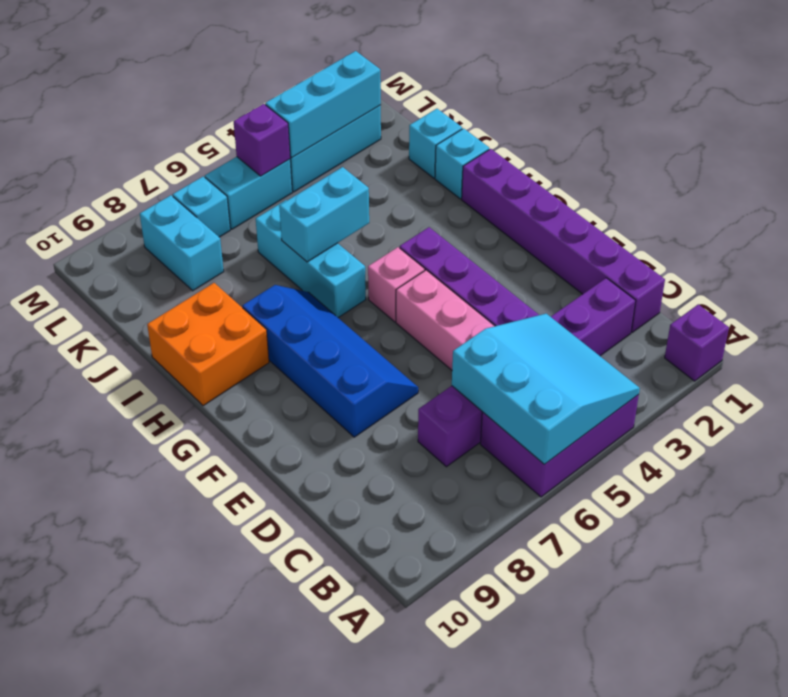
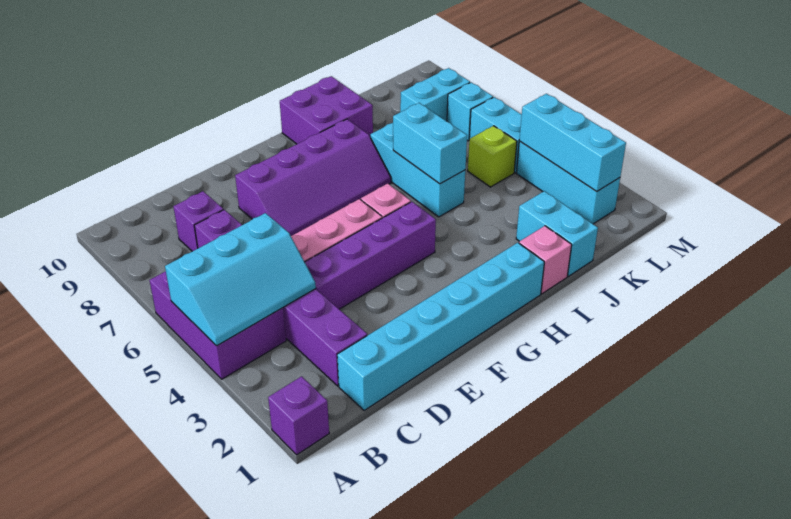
cyan 3x3 slope [452,314,640,464] -> cyan 2x3 slope [165,213,316,346]
purple 1x6 brick [462,149,665,332] -> cyan 1x6 brick [337,243,544,411]
blue 2x4 slope [242,285,418,437] -> purple 2x4 slope [235,119,391,236]
cyan 1x3 brick [256,200,366,318] -> cyan 1x3 brick turned to [370,123,465,217]
orange 2x2 brick [147,283,269,406] -> purple 2x2 brick [280,76,373,144]
cyan 1x1 brick [435,128,489,199] -> pink 1x1 brick [519,226,572,294]
cyan 1x1 brick [409,109,462,178] -> cyan 1x2 brick [516,191,598,276]
none -> lime 1x1 brick [468,126,517,187]
purple 1x1 brick [234,104,290,176] -> purple 1x1 brick moved to [173,191,223,251]

